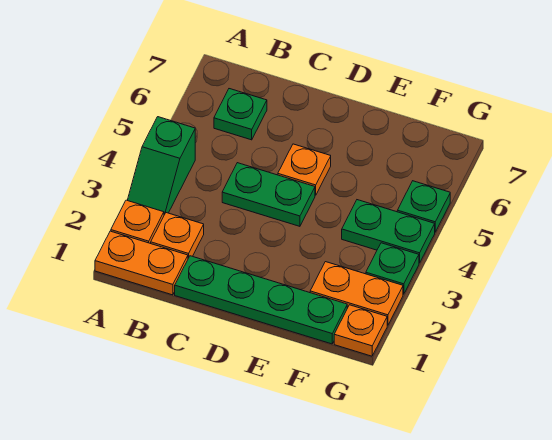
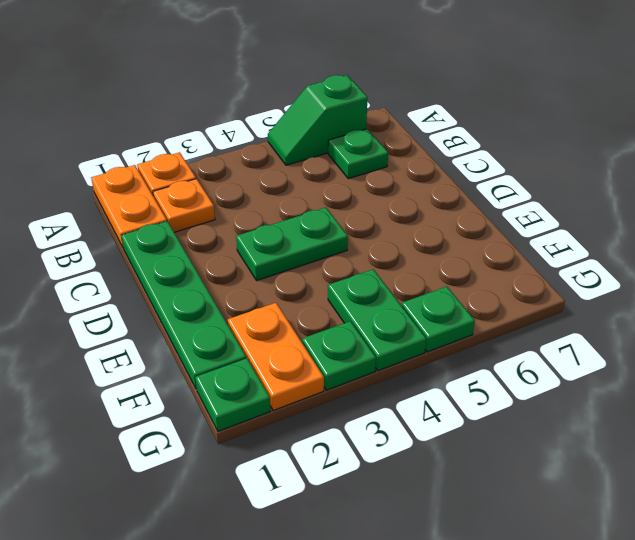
green 1x2 slope [127,117,195,215] -> green 1x2 slope moved to [268,75,367,165]
green 1x2 plate [222,163,315,226] -> green 1x2 plate turned to [236,208,348,281]
orange 1x1 plate [278,144,331,195] -> none
orange 1x1 plate [334,305,387,356] -> green 1x1 plate [195,358,270,431]

